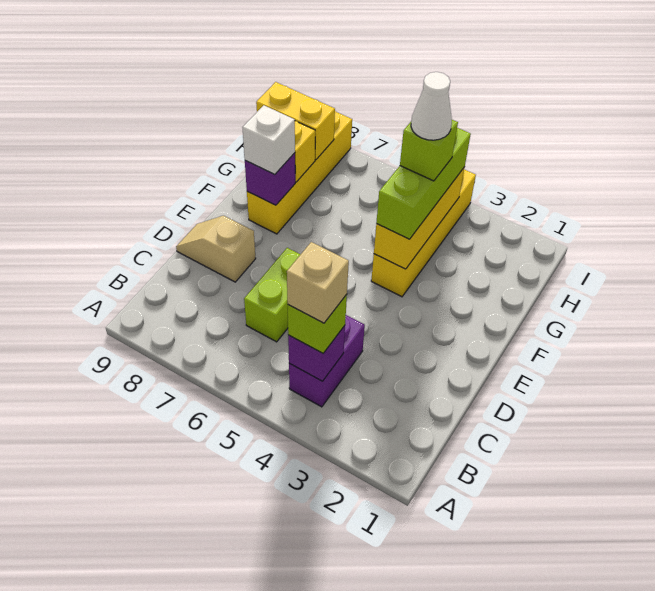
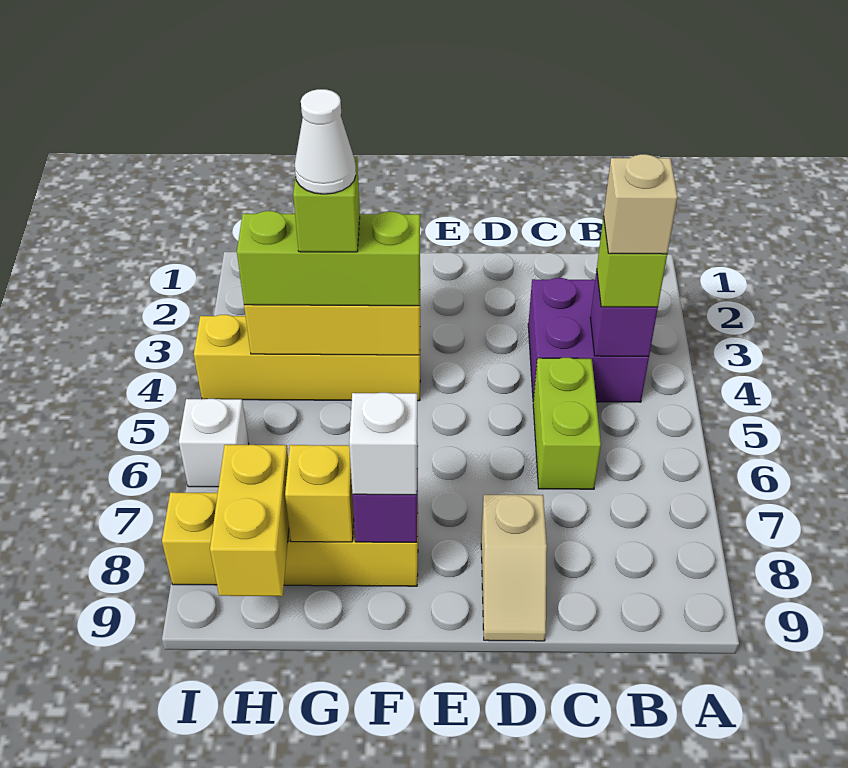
purple 1x2 brick [289,315,365,407] -> purple 2x2 brick [528,278,649,402]
lime 1x2 brick [244,248,301,342] -> lime 1x2 brick turned to [533,358,601,489]
none -> white 1x1 brick [179,399,249,487]

